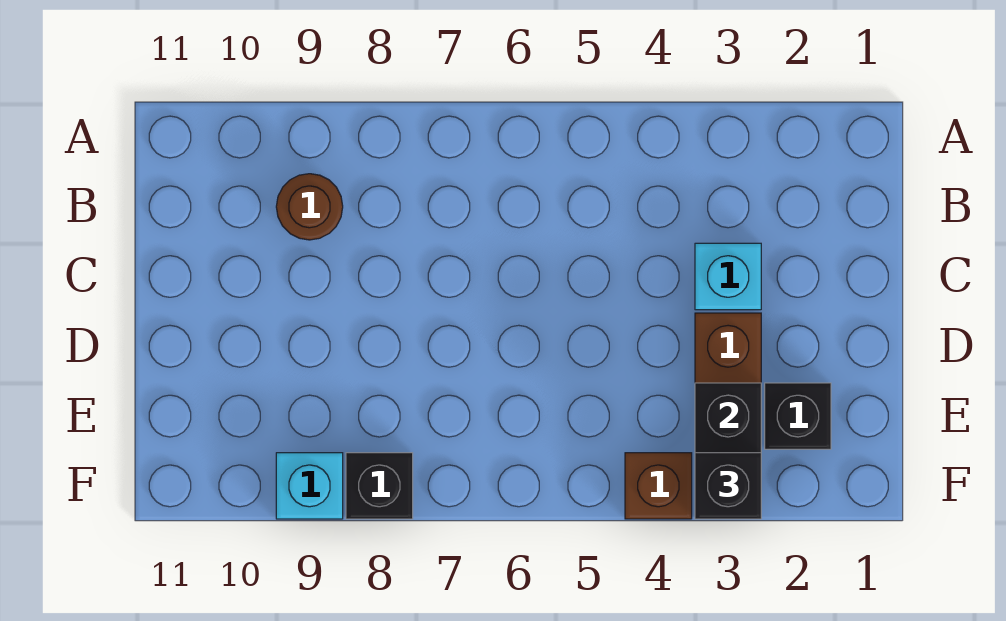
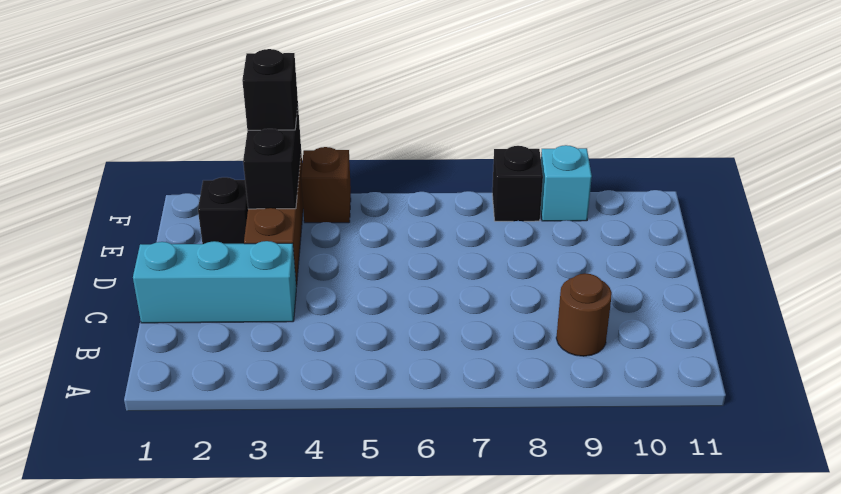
cyan 1x1 brick [695,243,761,310] -> cyan 1x3 brick [133,241,296,323]

